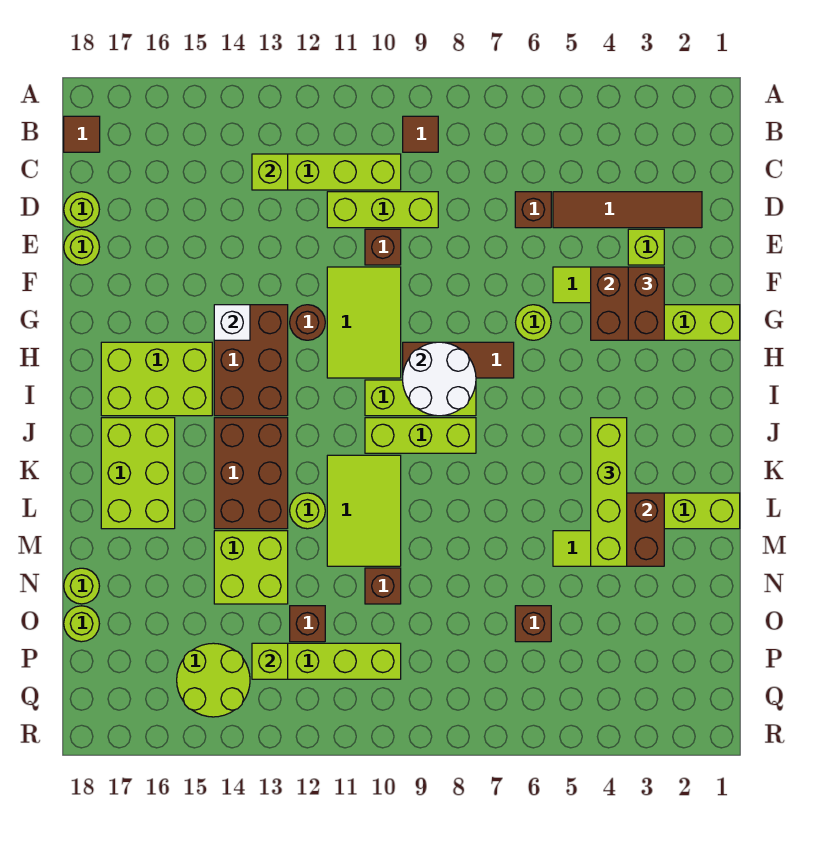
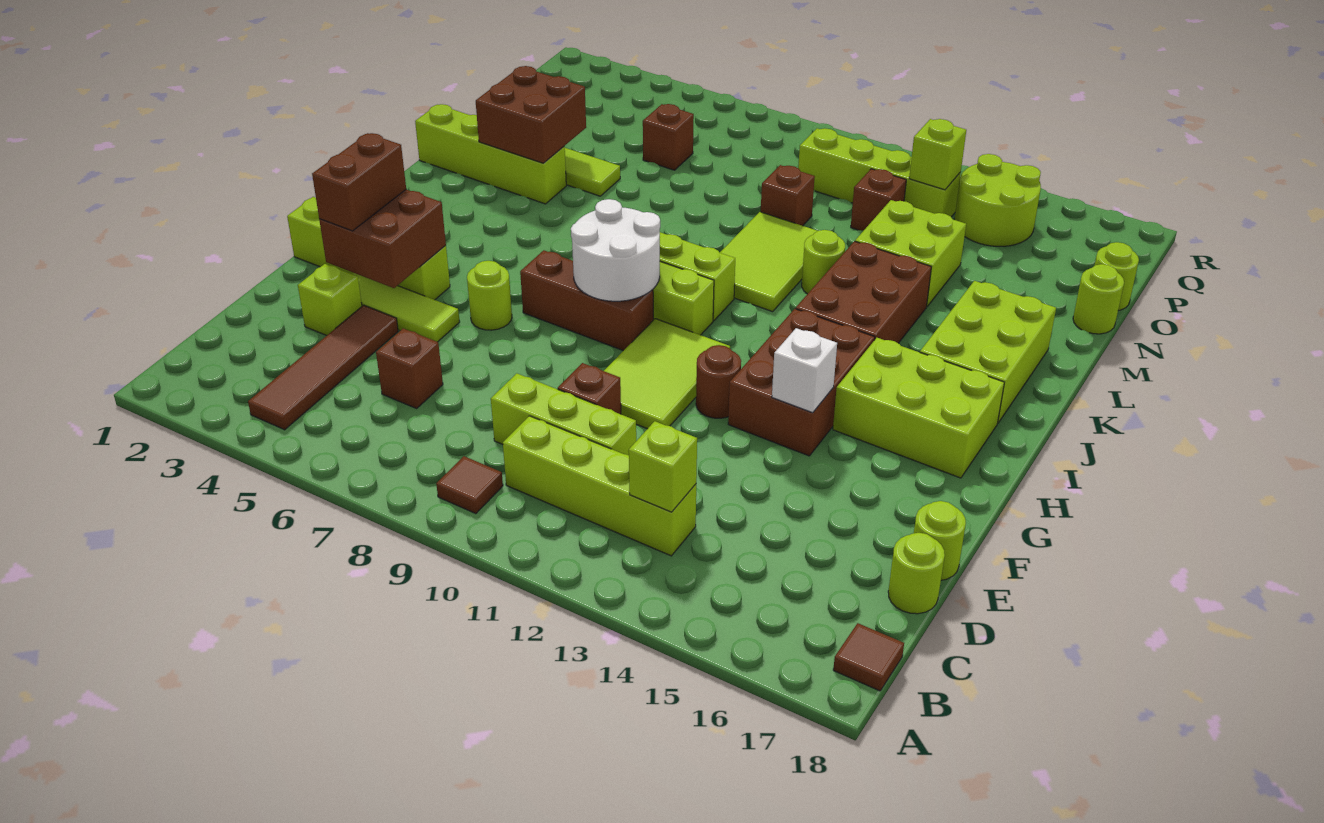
brown 1x4 tile [553,192,702,228] -> brown 1x4 tile turned to [248,305,398,430]
brown 1x3 tile [403,342,514,378] -> brown 1x3 brick [520,250,653,351]
lime 1x4 brick [591,418,627,566] -> none

